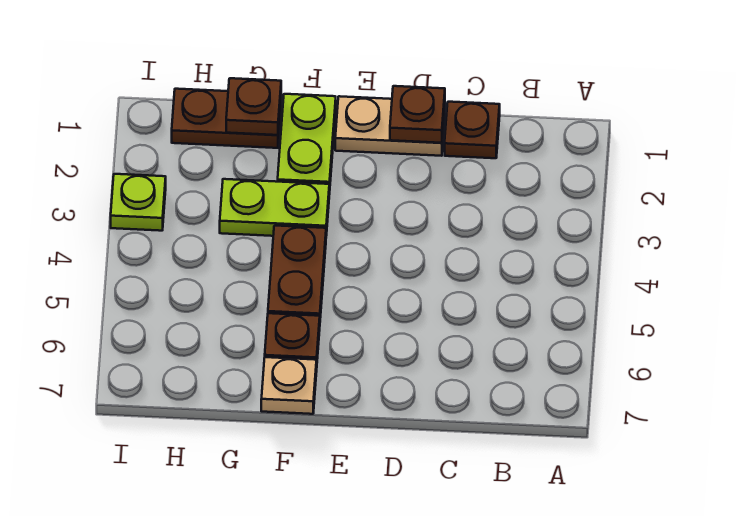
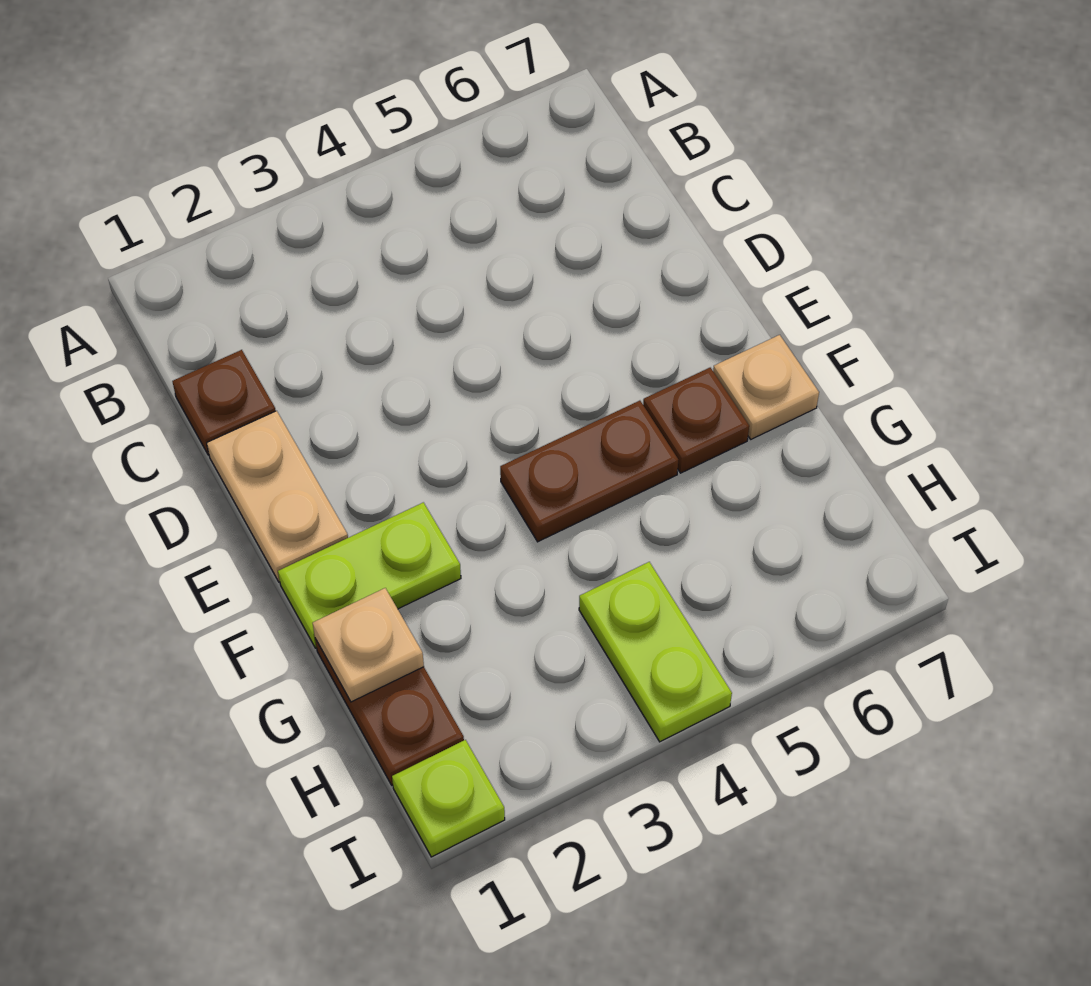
brown 1x1 plate [390,86,445,143] -> none
lime 1x2 plate [220,179,329,236] -> lime 1x2 plate moved to [579,562,732,742]
brown 1x1 plate [226,78,281,135] -> tan 1x1 plate [313,588,424,702]
lime 1x1 plate [111,174,166,231] -> lime 1x1 plate moved to [392,740,505,857]

